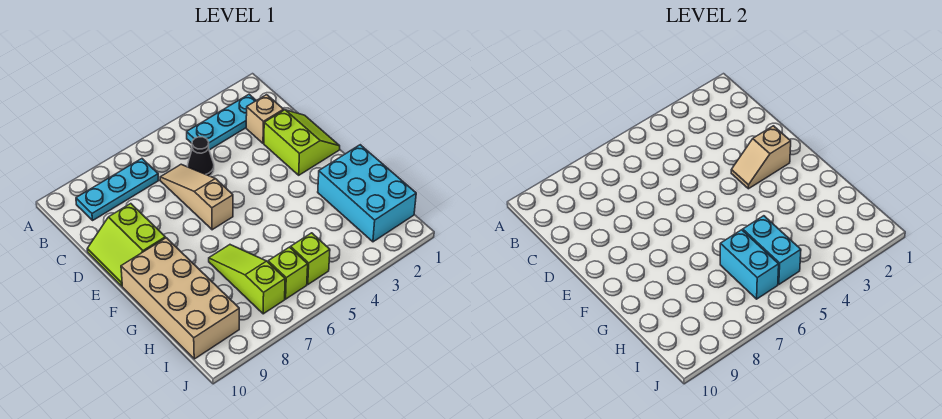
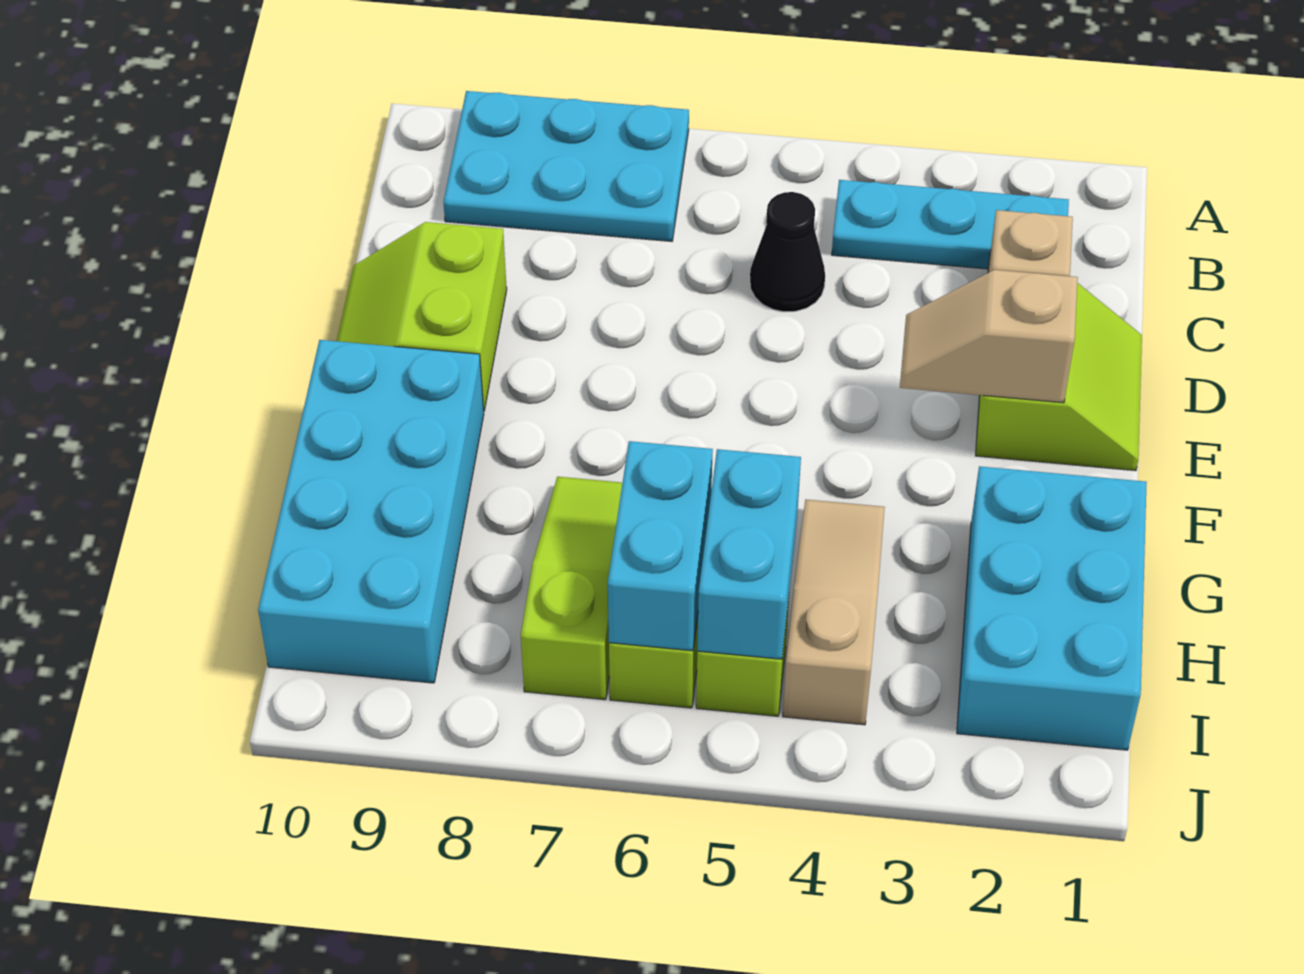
cyan 1x3 plate [76,159,159,220] -> cyan 2x3 plate [443,91,689,241]
tan 1x3 slope [160,164,233,230] -> tan 1x3 slope moved to [783,499,885,725]
tan 2x4 brick [121,238,239,359] -> cyan 2x4 brick [258,340,484,683]

